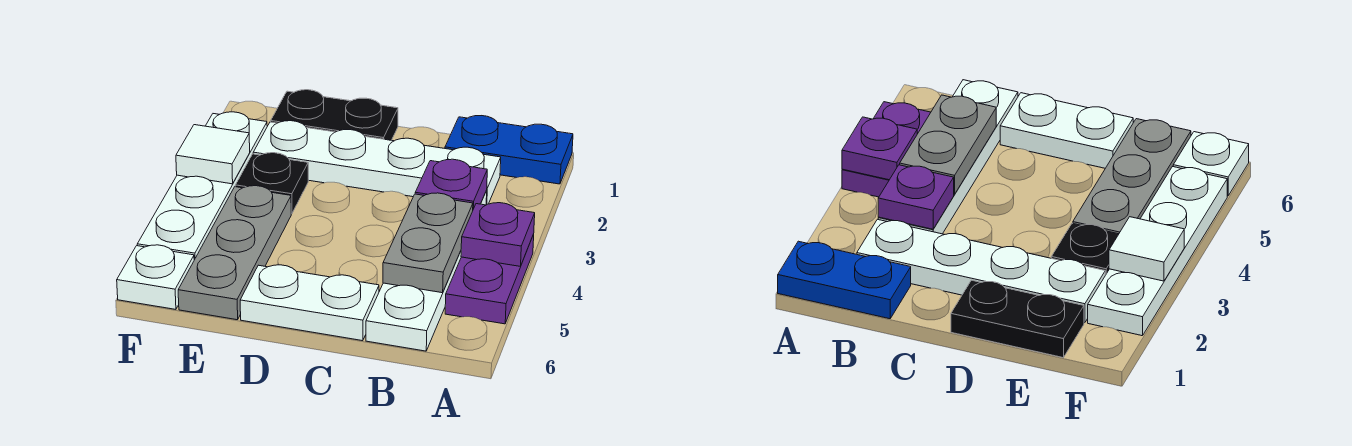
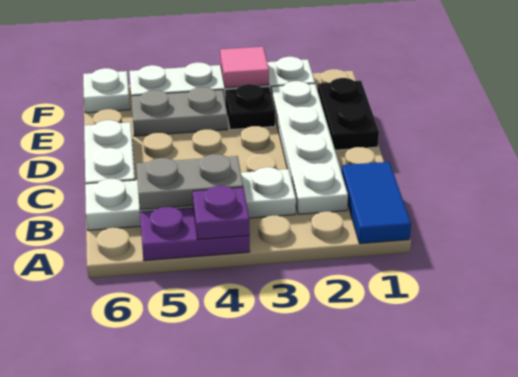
blue 1x2 plate [445,116,573,184] -> blue 1x2 tile [341,162,411,244]
purple 1x1 plate [415,159,487,209] -> none
grey 1x3 plate [178,186,291,320] -> grey 1x2 plate [131,87,228,136]
white 1x1 tile [176,125,250,184] -> pink 1x1 tile [220,47,269,88]

